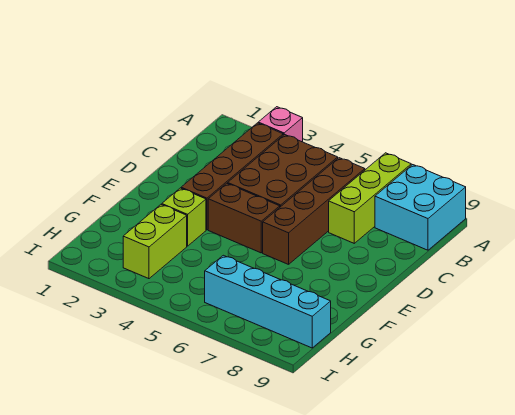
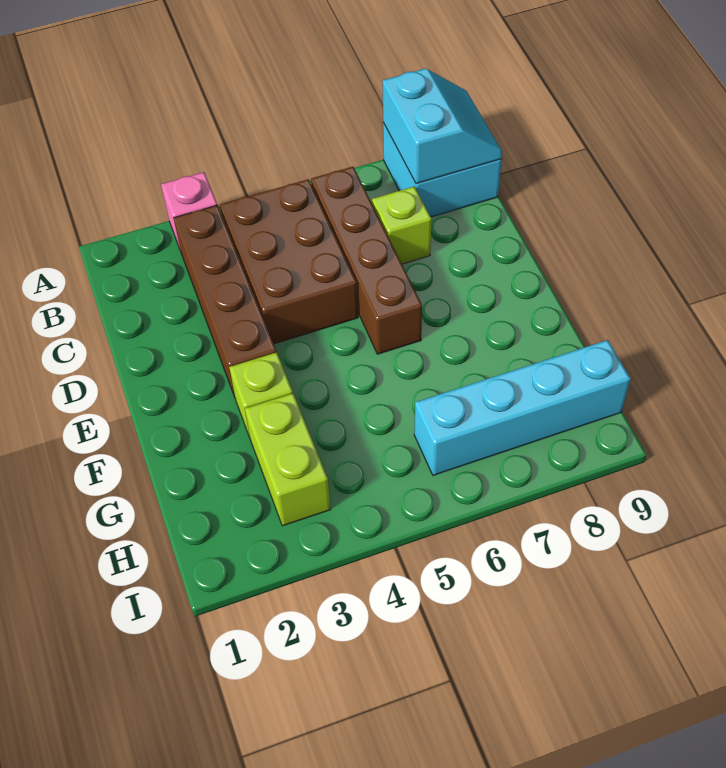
lime 1x3 brick [329,153,411,243] -> lime 1x1 brick [372,186,432,264]
none -> cyan 2x2 slope [383,68,502,184]
brown 1x2 brick [208,183,280,253] -> none

